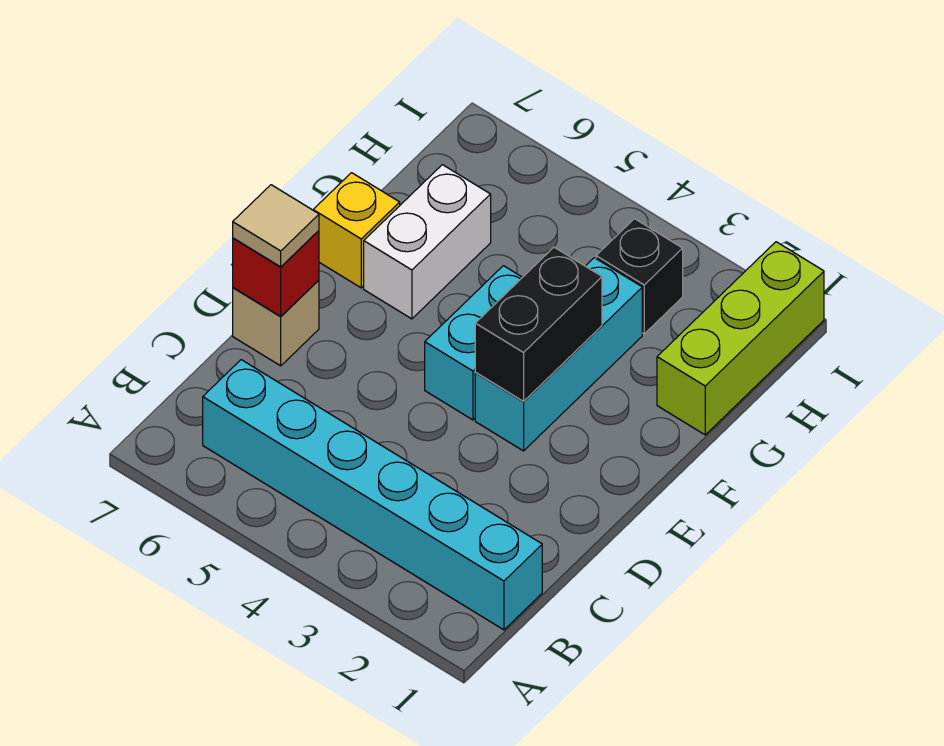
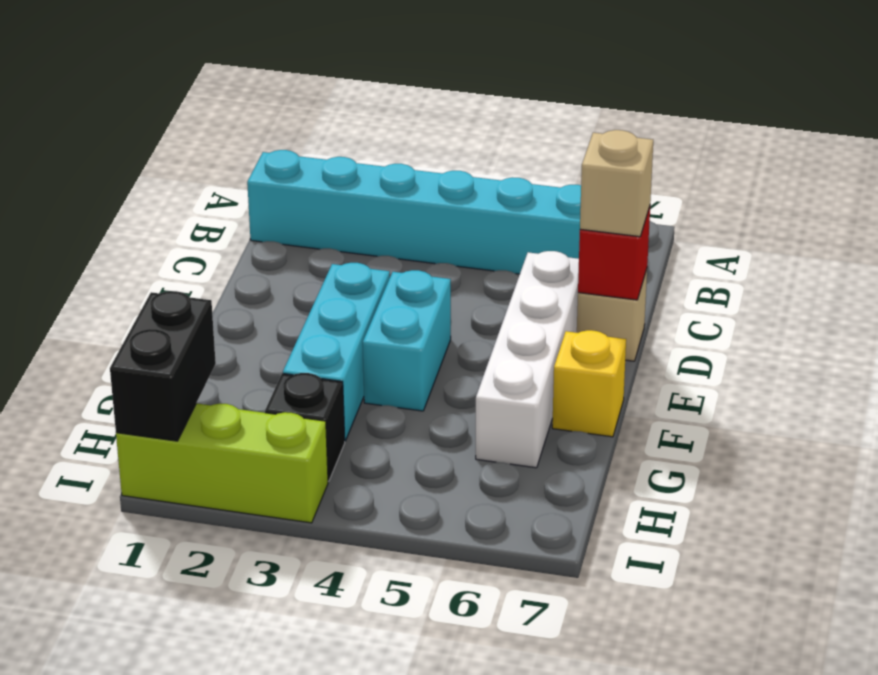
tan 1x1 tile [233,185,319,267] -> tan 1x1 brick [580,130,653,237]
black 1x2 brick [475,247,602,401] -> black 1x2 brick moved to [110,291,216,441]
white 1x2 brick [364,165,491,319] -> white 1x4 brick [476,251,579,468]
lime 1x3 brick [657,242,824,435] -> lime 1x3 brick turned to [116,403,328,523]

